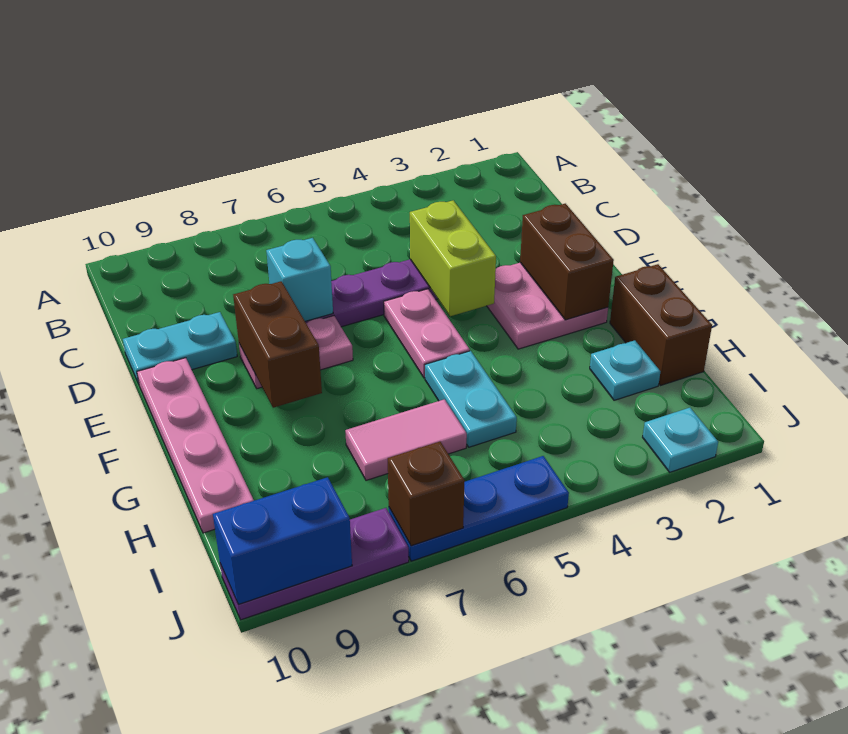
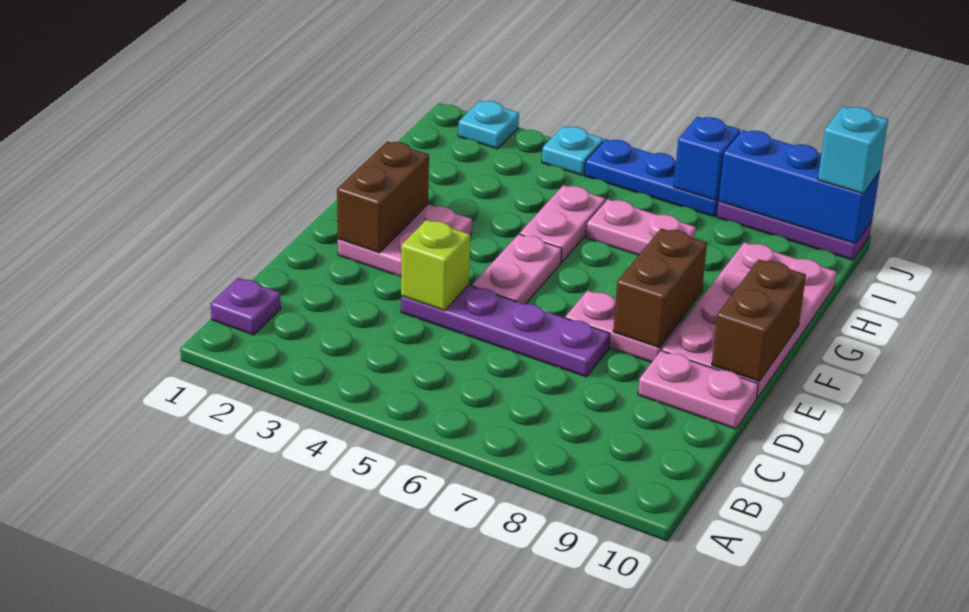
none -> purple 1x1 plate [211,278,281,335]
lime 1x2 brick [410,200,496,316] -> lime 1x1 brick [401,220,470,311]
cyan 1x1 brick [266,238,333,321] -> cyan 1x1 brick moved to [818,106,888,194]
cyan 1x2 plate [123,312,237,384] -> pink 1x2 plate [638,351,758,429]
pink 1x4 plate [137,358,254,533] -> pink 2x4 plate [662,242,837,398]
brown 1x2 brick [610,264,712,385] -> brown 1x2 brick moved to [712,259,806,382]
cyan 1x2 plate [425,351,517,447] -> pink 1x2 plate [520,185,605,263]
cyan 1x1 plate [590,340,661,400] -> cyan 1x1 plate moved to [542,126,603,175]
pink 1x2 tile [345,399,467,480] -> pink 1x2 plate [586,199,696,255]
brown 1x1 brick [388,442,465,546] -> blue 1x1 brick [674,117,740,201]
blue 1x2 brick [213,477,352,604] -> blue 1x3 brick [719,130,880,244]

